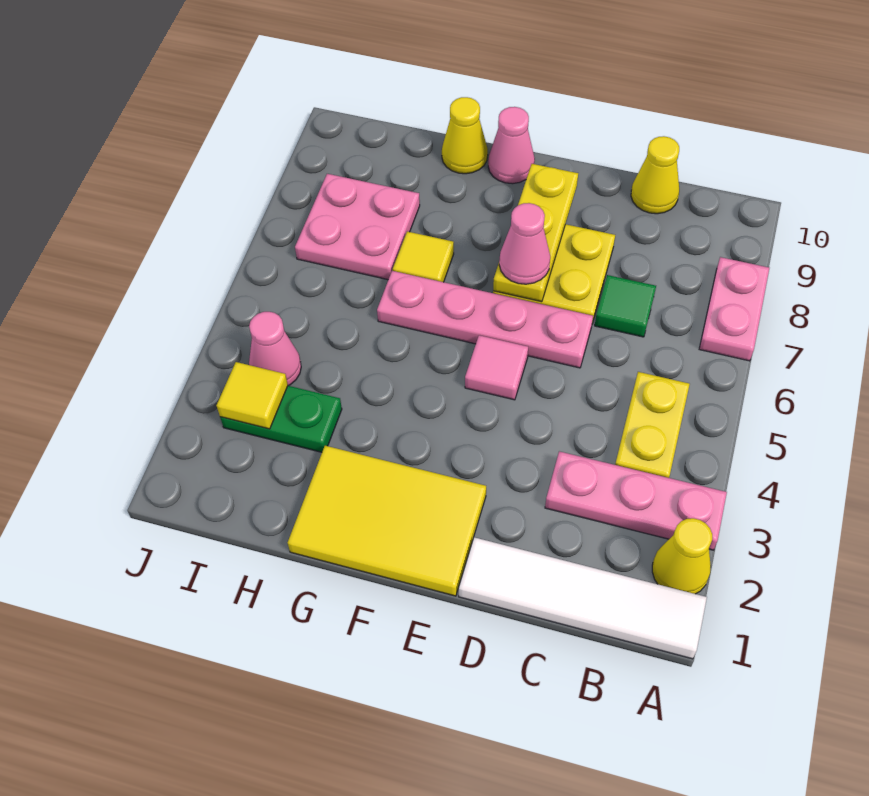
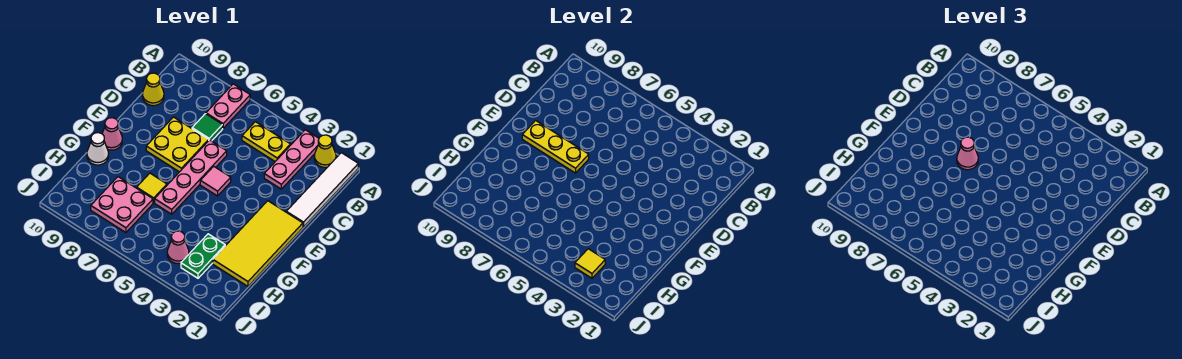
pink 1x2 plate [699,257,769,361] -> pink 1x2 plate turned to [206,84,250,128]
yellow 2x3 tile [288,446,486,596] -> yellow 2x4 tile [213,201,303,286]
yellow 1x1 cone [442,97,488,174] -> white 1x1 cone [87,133,109,165]

